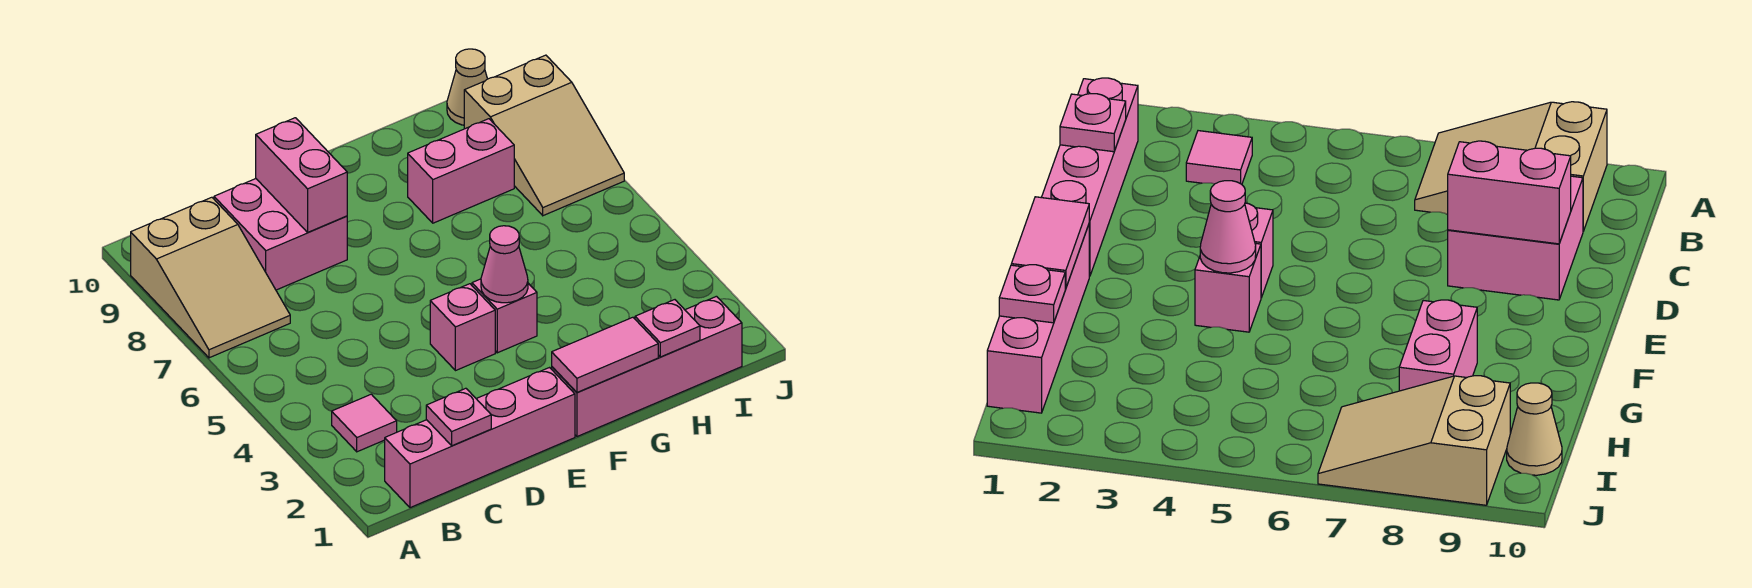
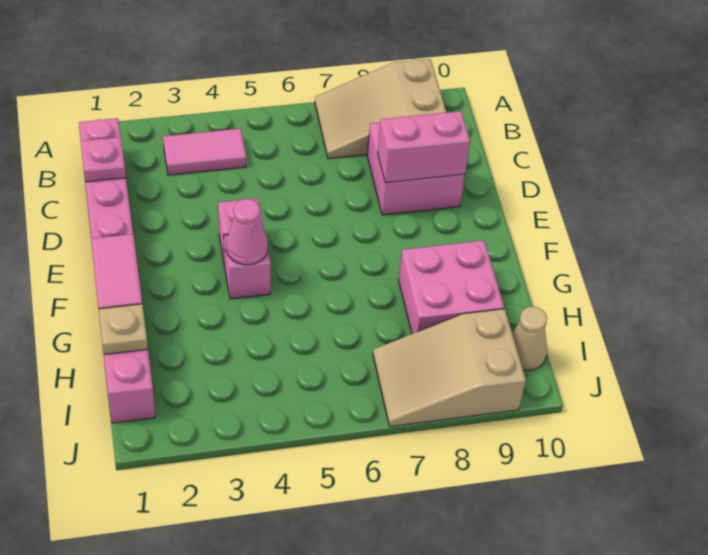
pink 1x1 tile [332,394,397,452] -> pink 1x2 tile [163,129,246,175]
pink 1x2 brick [408,119,514,223] -> pink 2x2 brick [399,240,504,334]
pink 1x1 plate [635,300,700,357] -> tan 1x1 plate [99,304,148,354]

